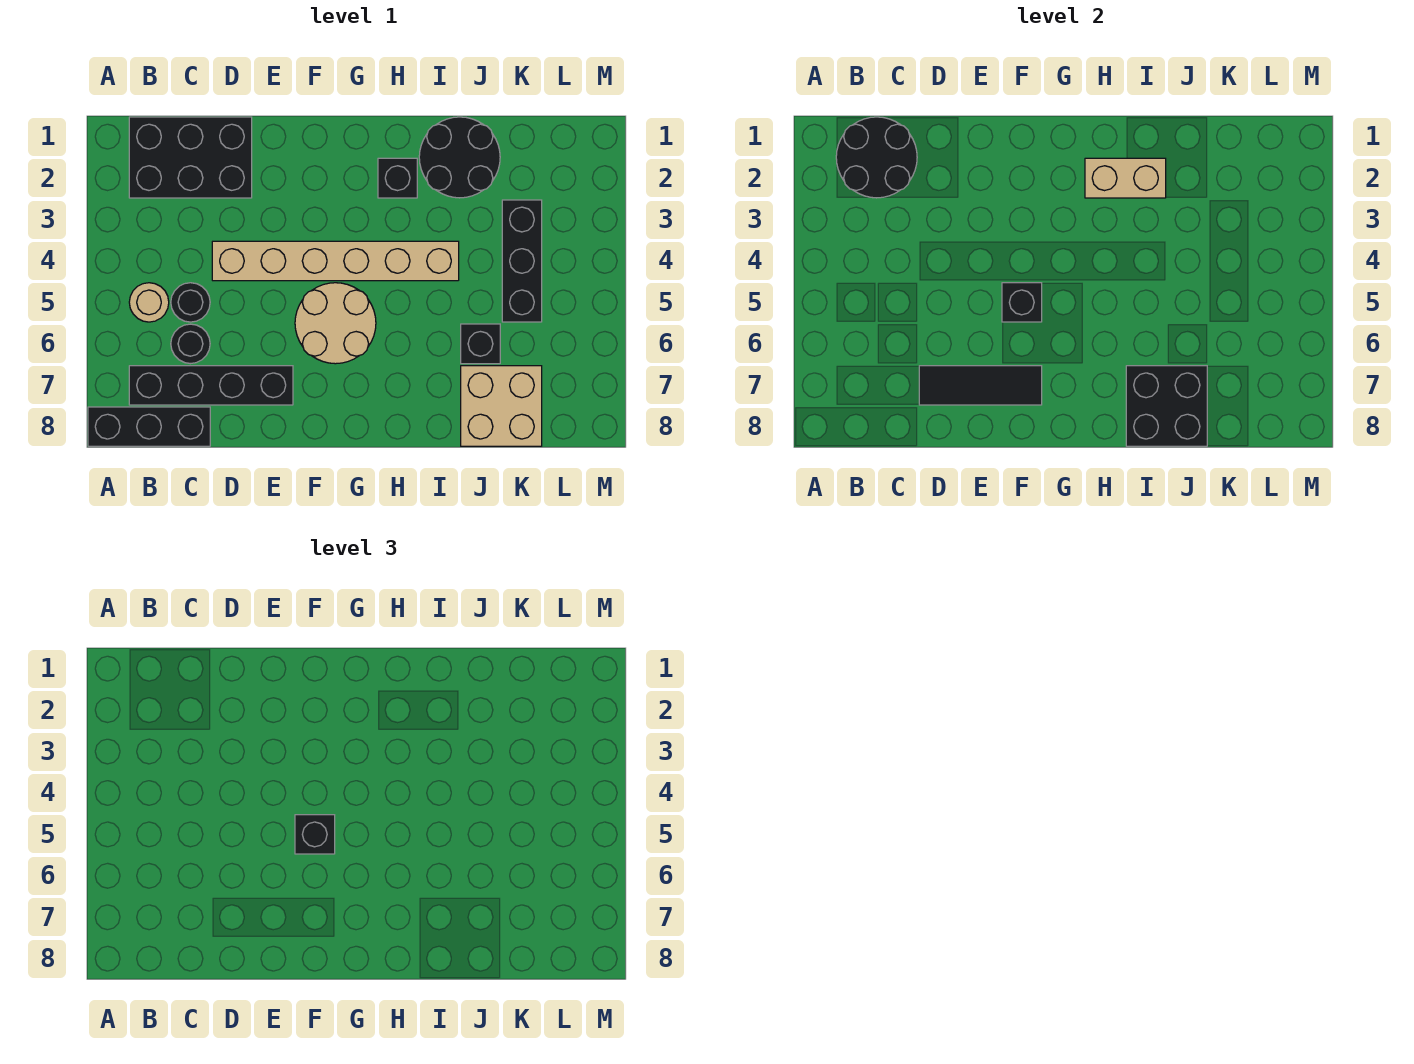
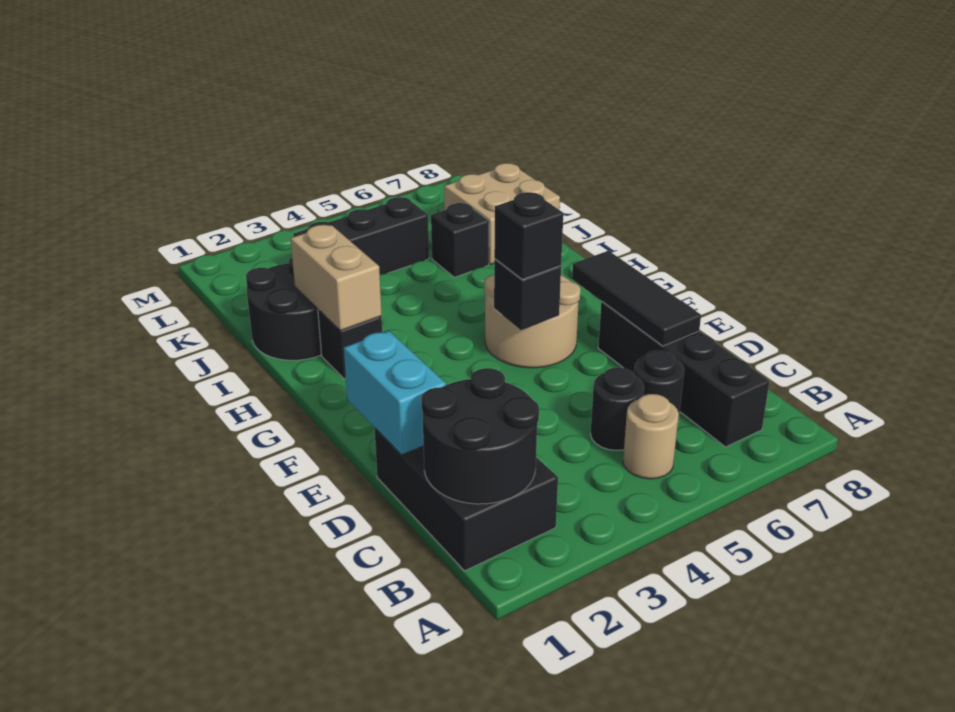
black 1x3 brick [88,407,210,446] -> none
none -> cyan 1x2 brick [344,331,446,455]
tan 1x6 brick [212,241,459,281] -> none
black 2x2 brick [1126,366,1207,446] -> none

